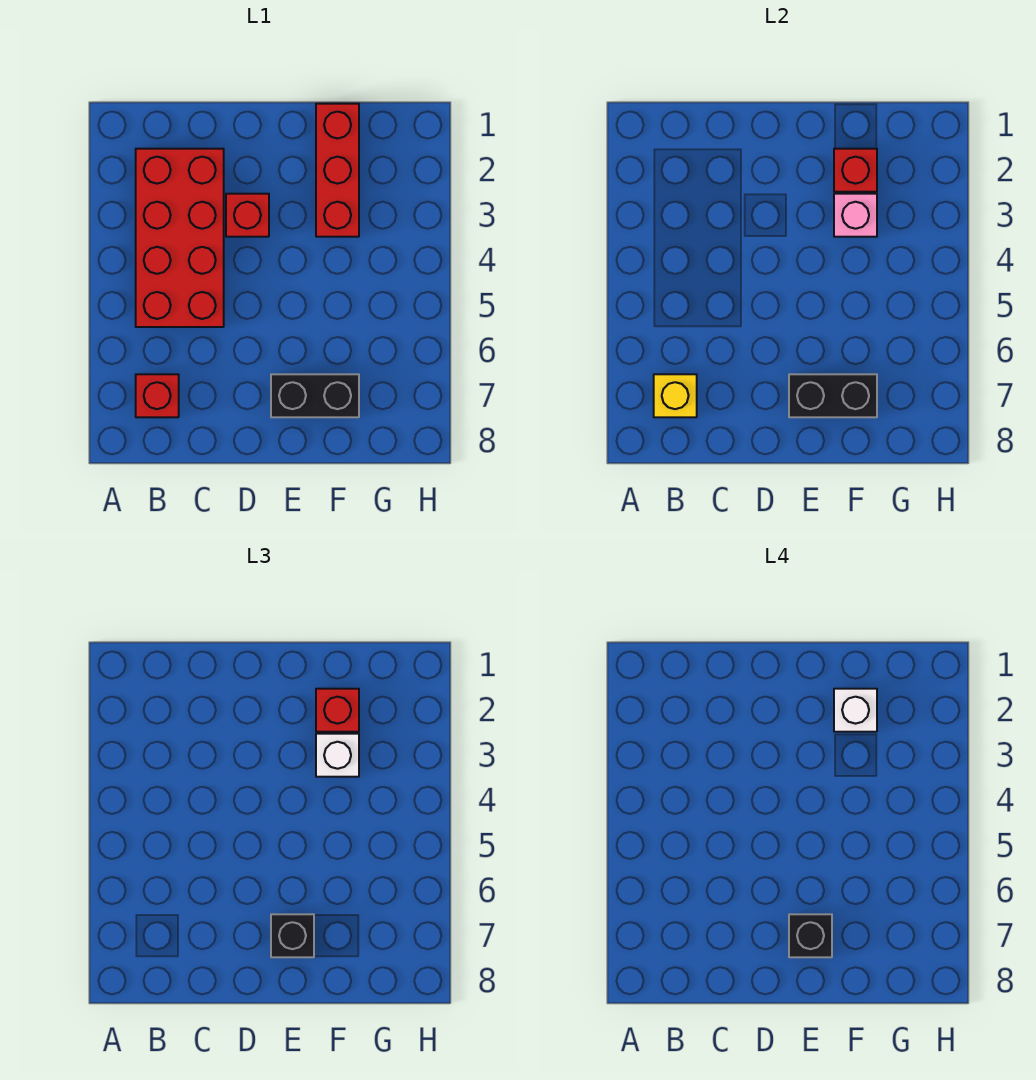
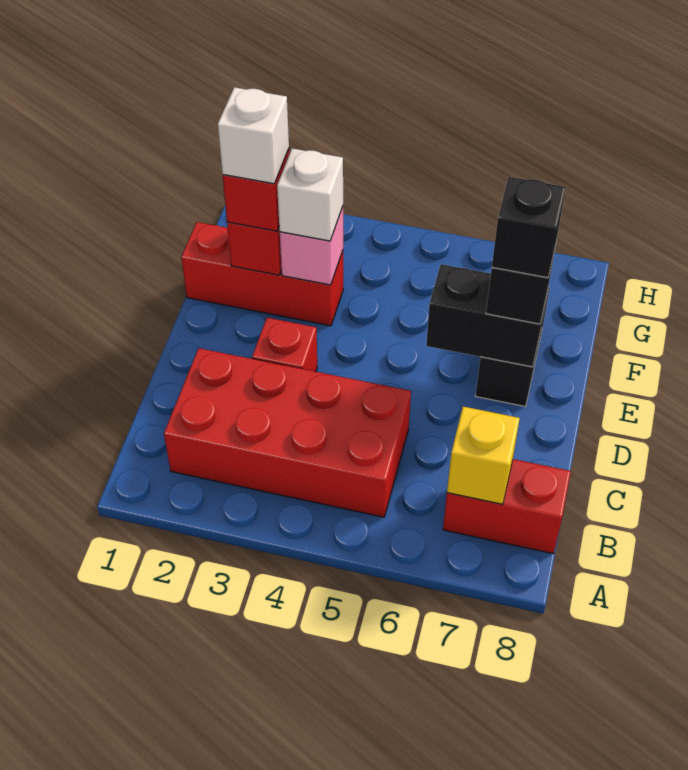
red 1x1 brick [136,374,179,417] -> red 1x2 brick [443,459,571,554]
black 1x2 brick [789,374,877,417] -> black 1x2 brick turned to [426,264,548,367]

